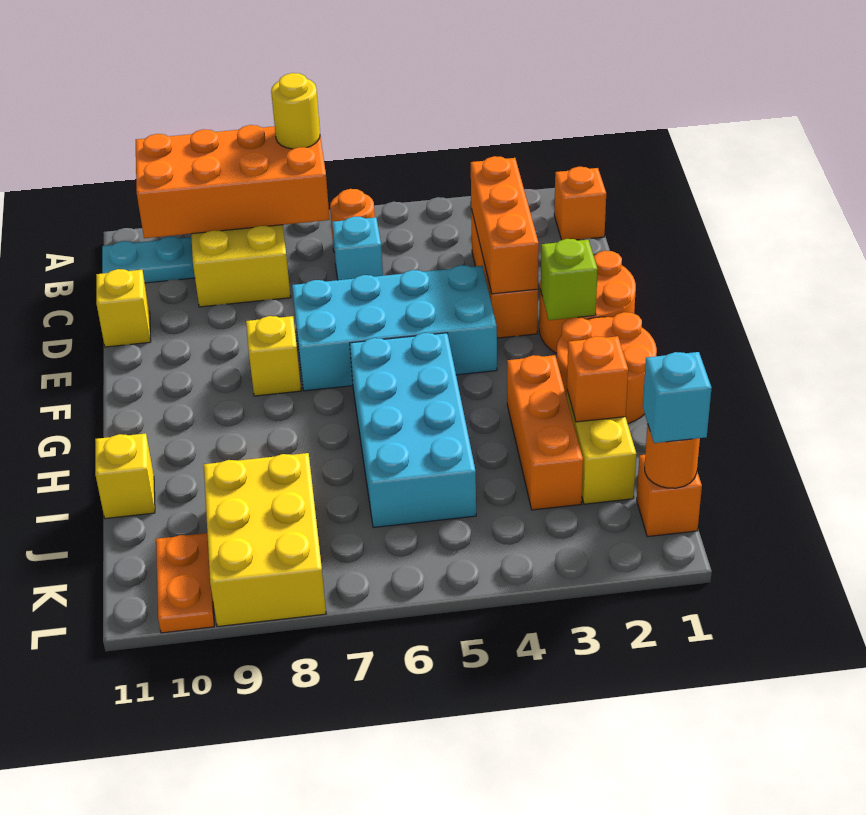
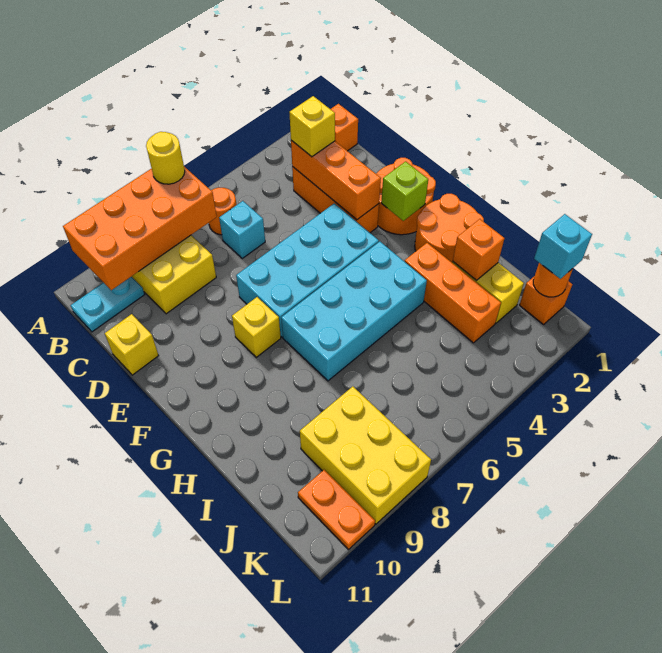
cyan 2x4 brick [350,333,476,527] -> cyan 2x4 brick turned to [281,242,427,381]
yellow 1x1 brick [95,433,155,519] -> yellow 1x1 brick moved to [289,96,335,157]

